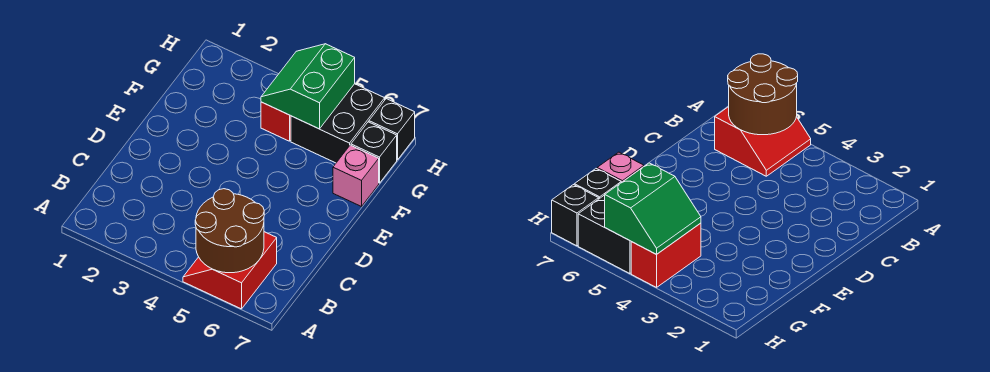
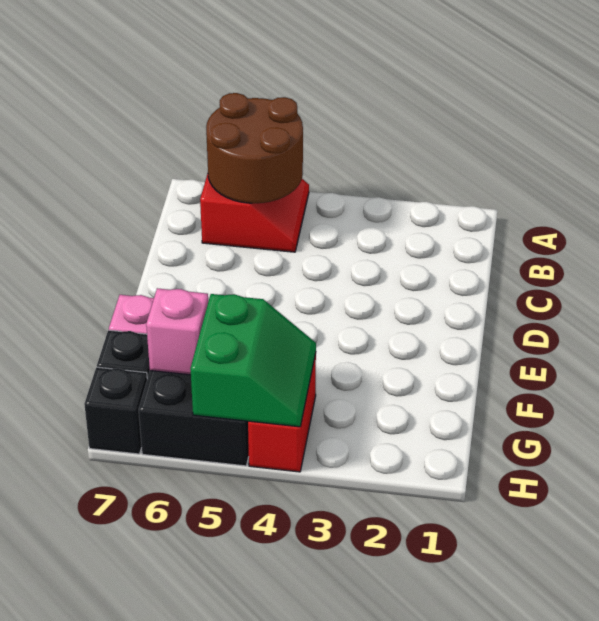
none -> pink 1x1 brick [146,288,208,375]

